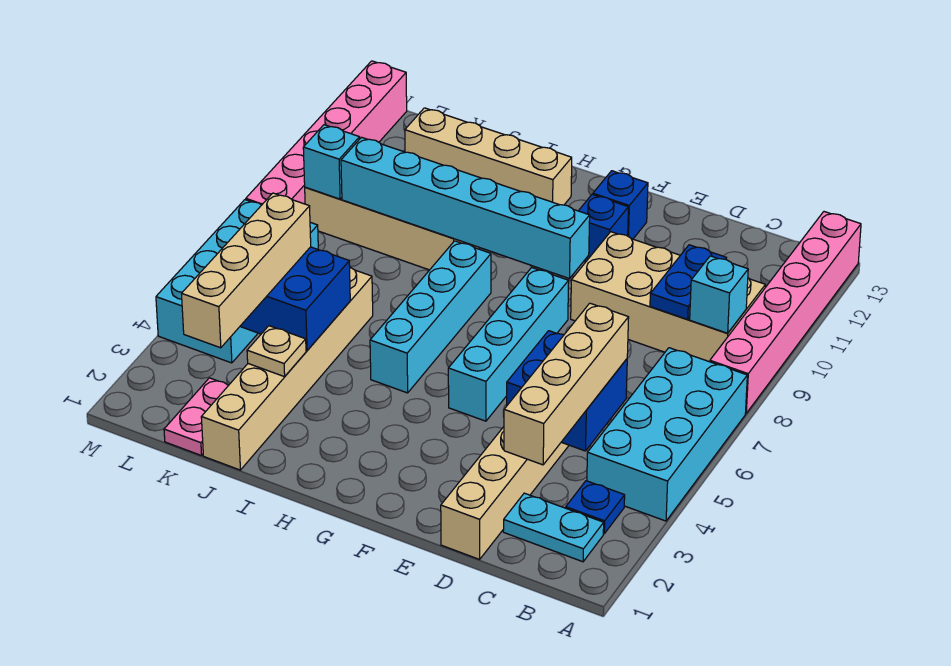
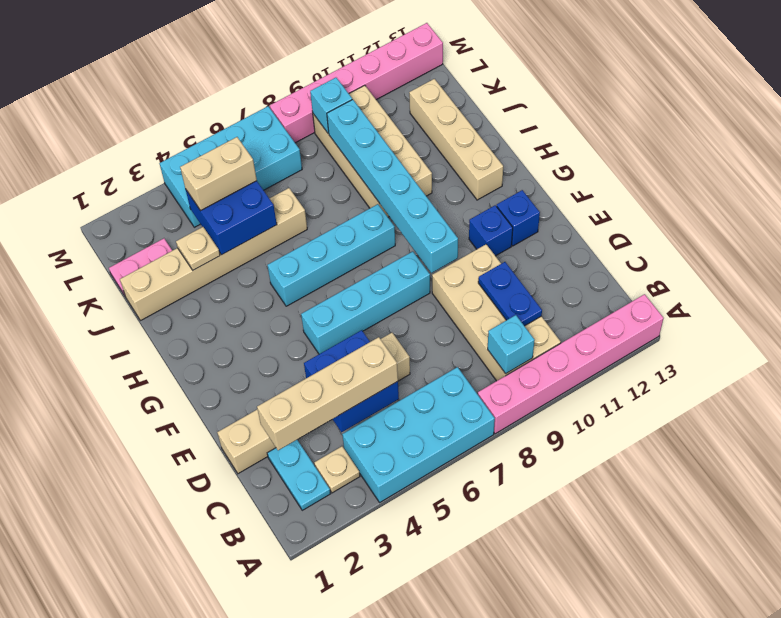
blue 1x1 plate [566,481,625,534] -> tan 1x1 plate [314,446,360,493]
blue 1x2 plate [650,245,726,320] -> blue 1x2 plate turned to [478,262,542,326]
tan 1x4 brick [182,193,311,348] -> tan 1x2 brick [180,137,257,211]

